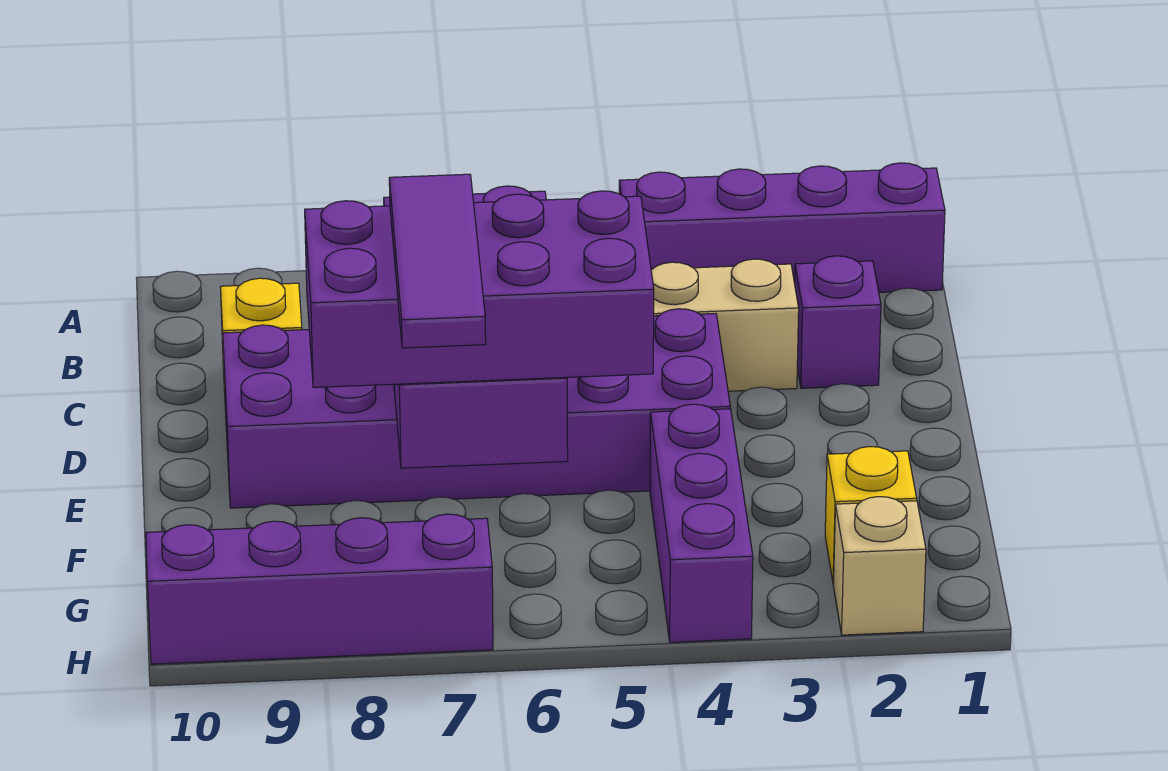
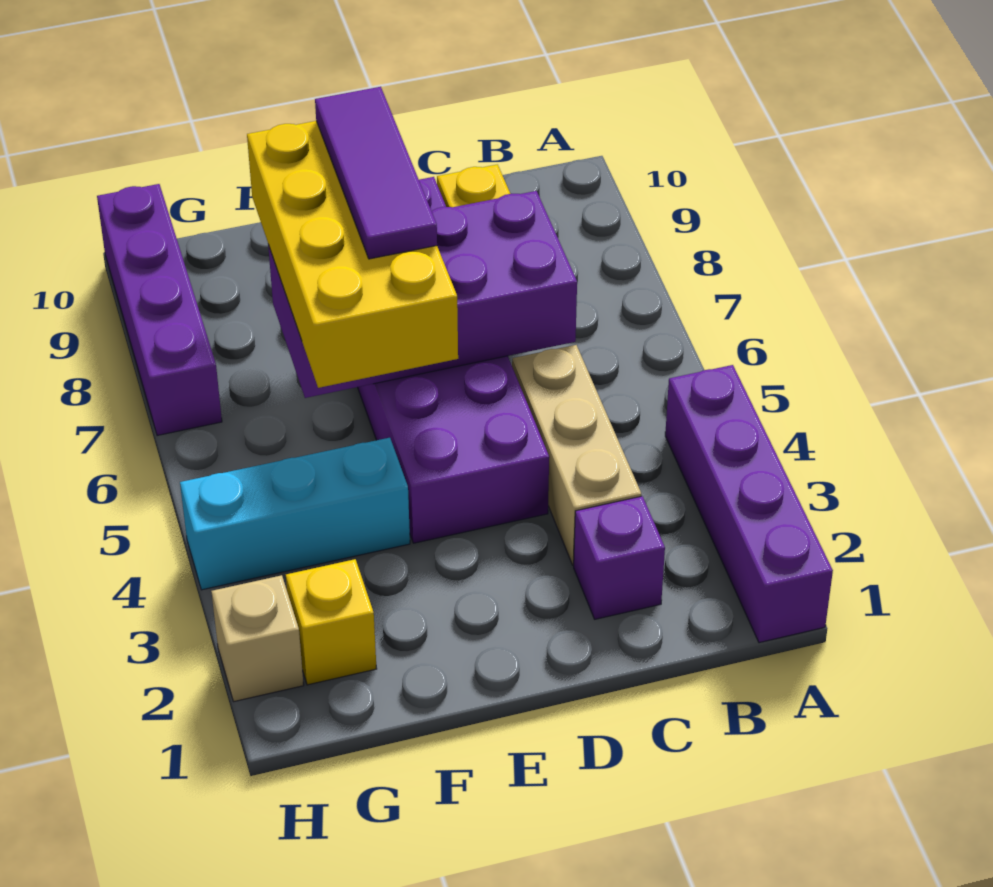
purple 2x4 brick [305,191,654,388] -> yellow 2x4 brick [247,121,458,388]
purple 1x3 tile [389,174,486,348] -> purple 1x3 tile turned to [315,87,437,259]
purple 1x3 brick [650,404,753,642] -> cyan 1x3 brick [180,438,410,590]

